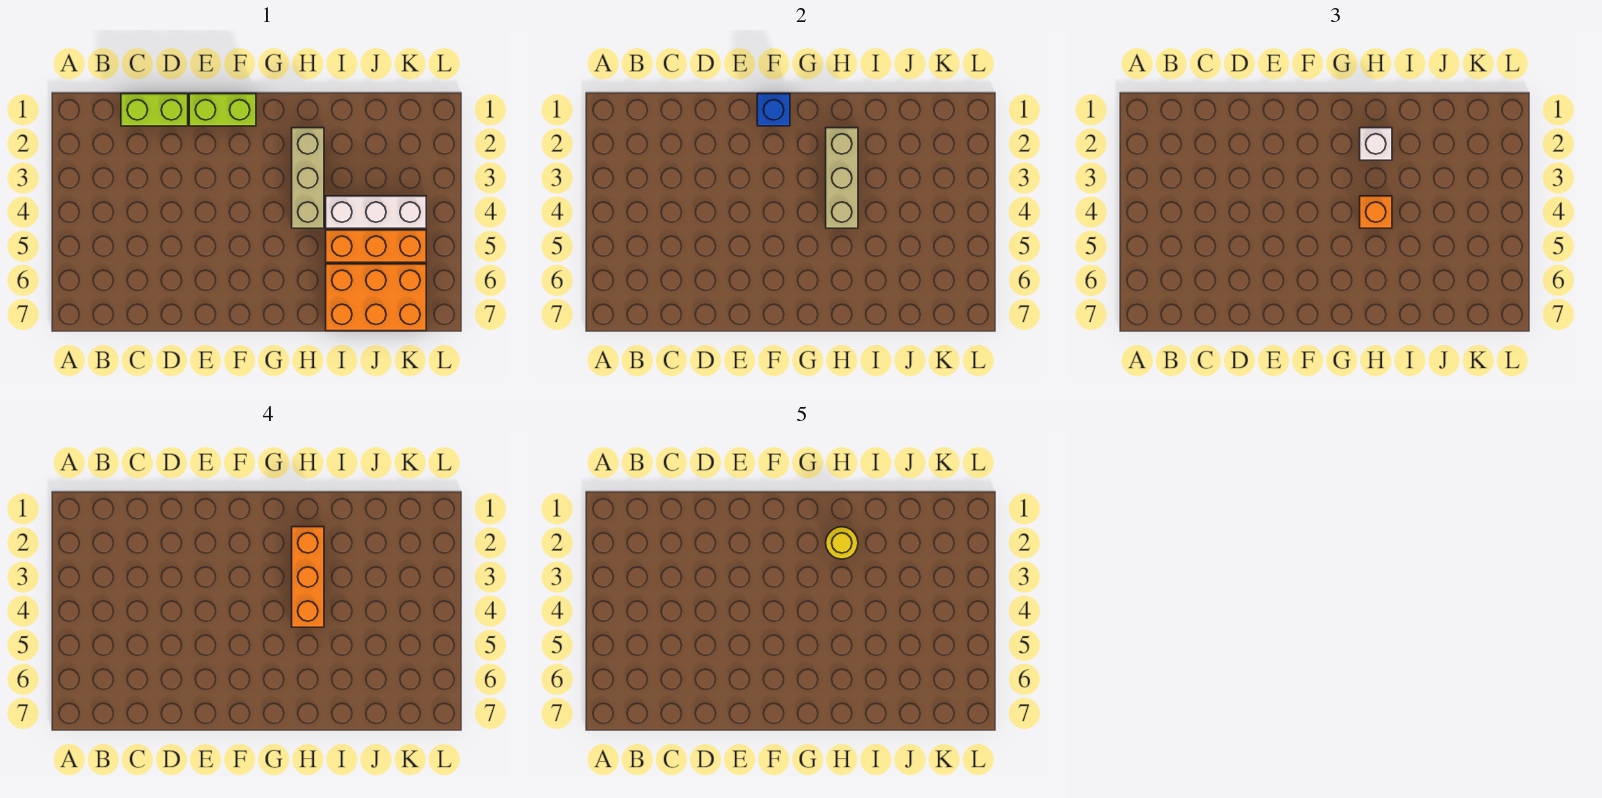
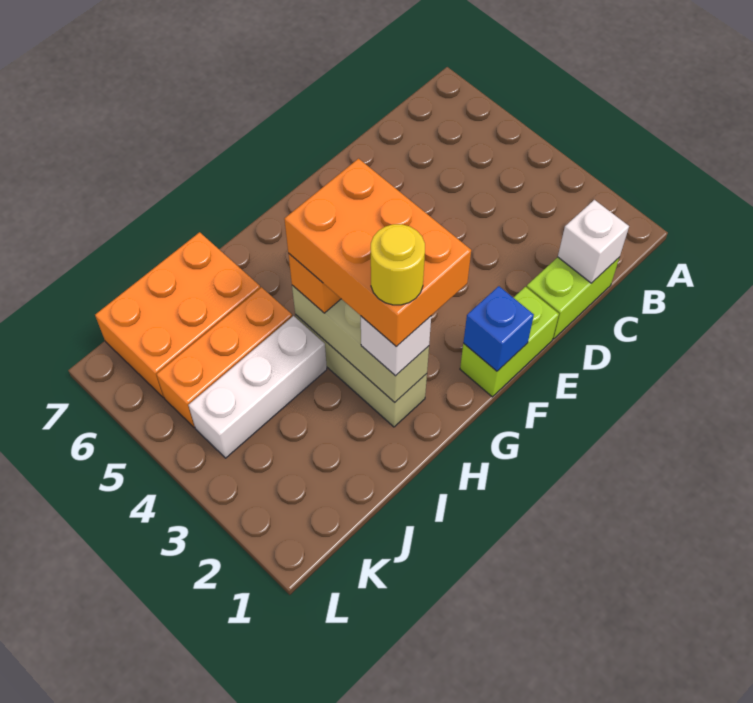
none -> white 1x1 brick [558,200,629,283]
orange 1x3 brick [292,527,324,627] -> orange 2x3 brick [284,159,471,347]

